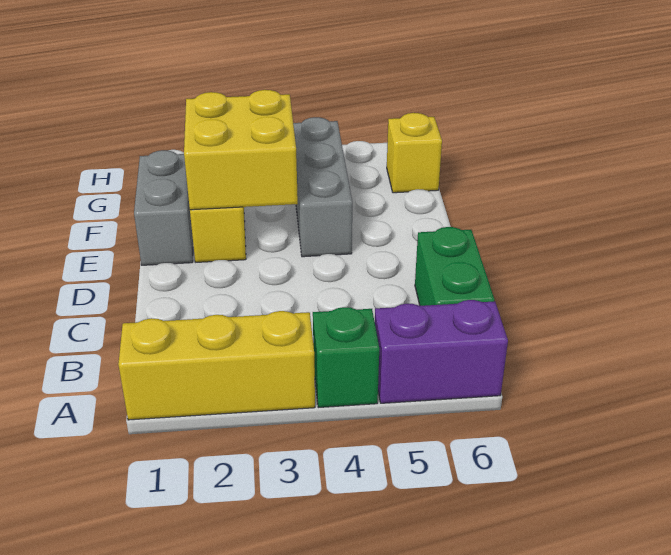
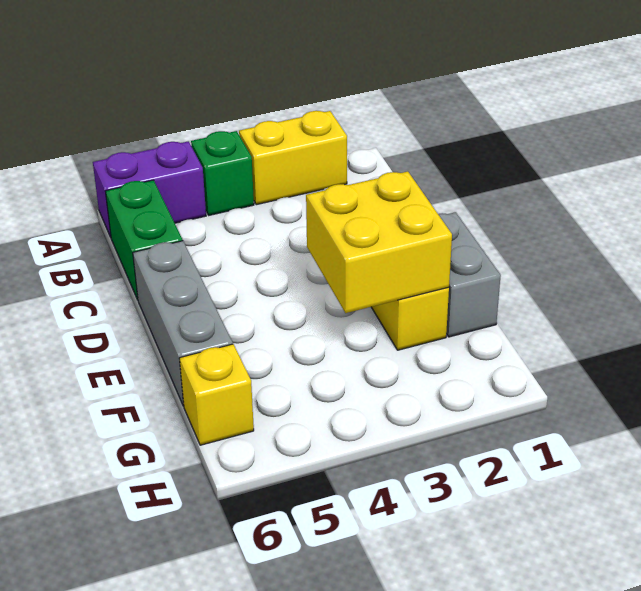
yellow 1x3 brick [118,311,315,420] -> yellow 1x2 brick [239,111,347,205]
grey 1x3 brick [293,117,352,257] -> grey 1x3 brick moved to [133,241,233,406]

